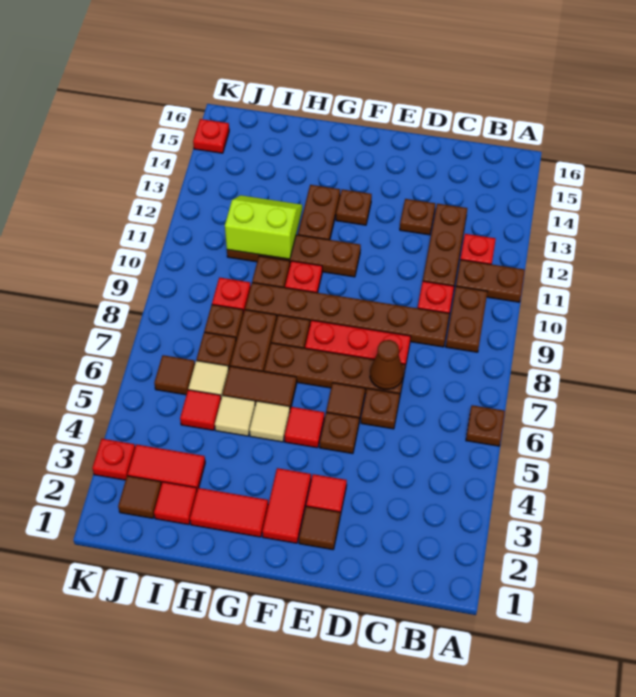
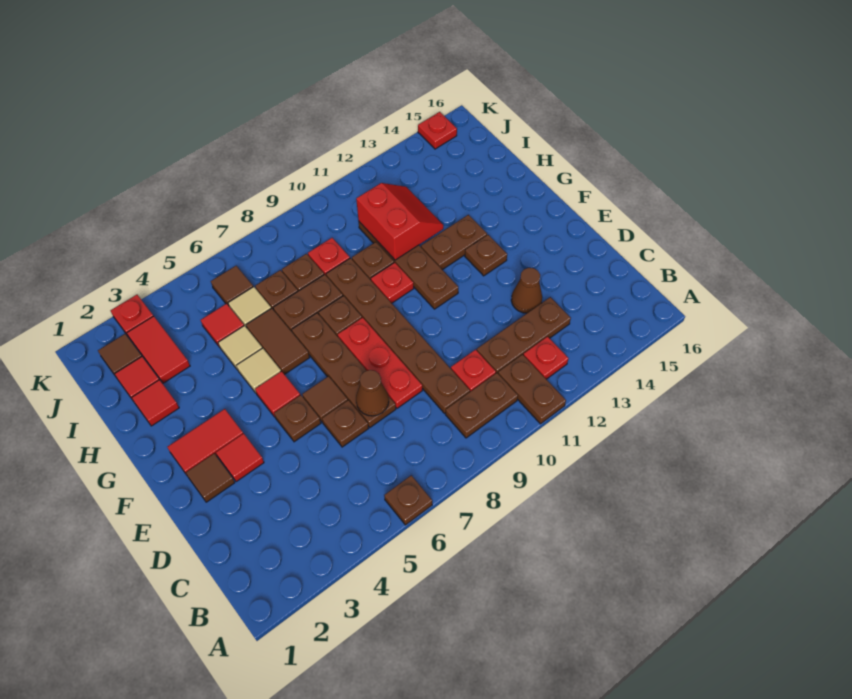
brown 1x1 plate [400,199,435,235] -> brown 1x1 cone [511,268,542,313]
red 1x2 tile [190,488,268,537] -> red 1x1 tile [132,380,179,426]
lime 2x2 slope [225,195,302,259] -> red 2x2 slope [356,183,443,260]

